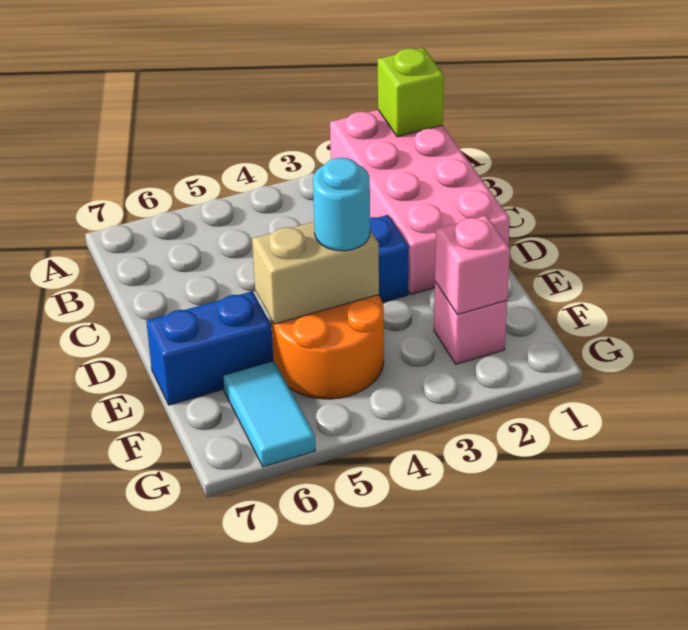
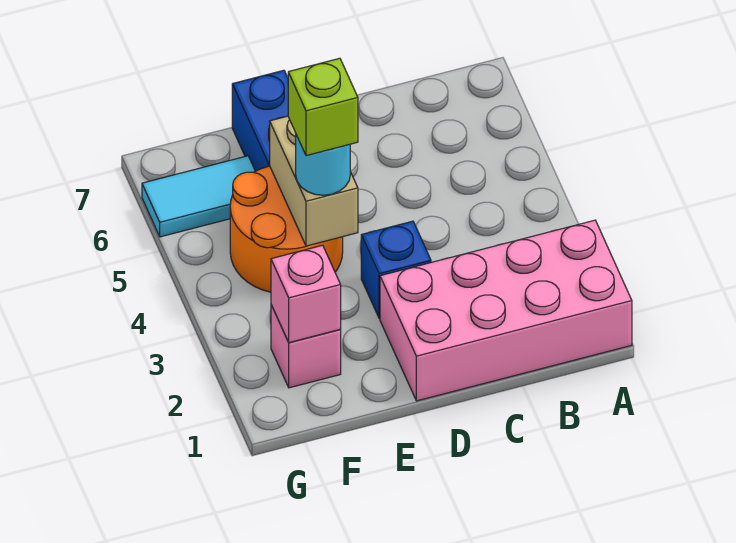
lime 1x1 brick [378,48,444,137] -> lime 1x1 brick moved to [288,58,358,156]

